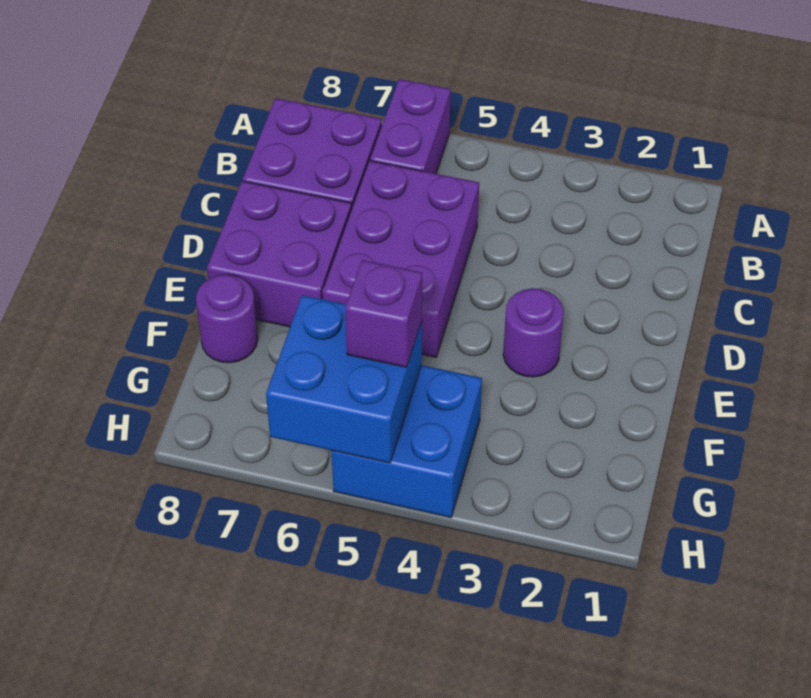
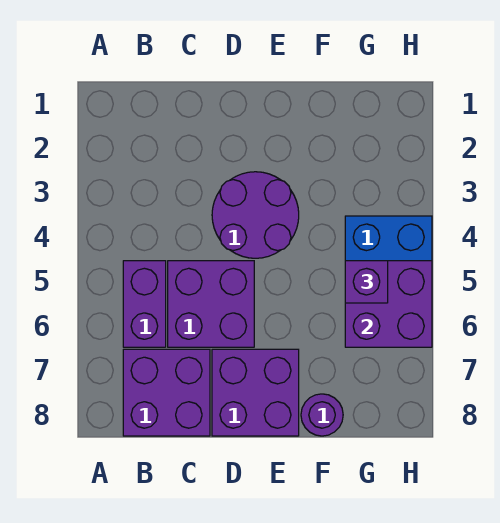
purple 1x2 brick [370,79,451,174] -> purple 1x2 brick turned to [123,261,166,347]
purple 2x3 brick [323,161,479,358] -> purple 2x2 brick [168,261,254,347]
purple 1x1 round brick [503,288,564,377] -> purple 2x2 round brick [212,172,299,258]
blue 2x2 brick [266,295,422,463] -> purple 2x2 brick [345,261,432,347]

